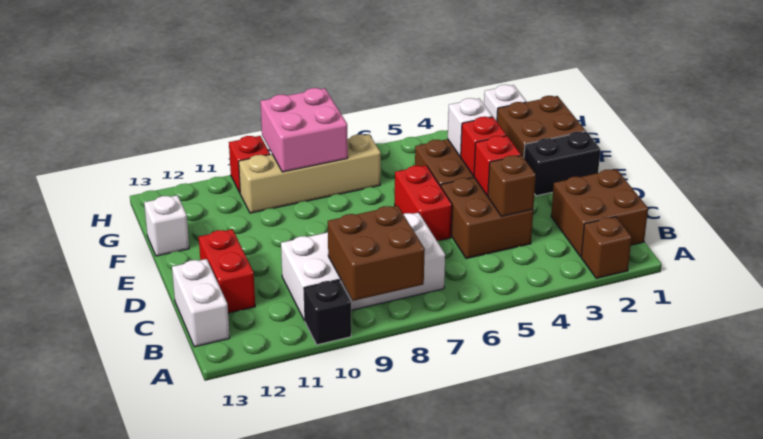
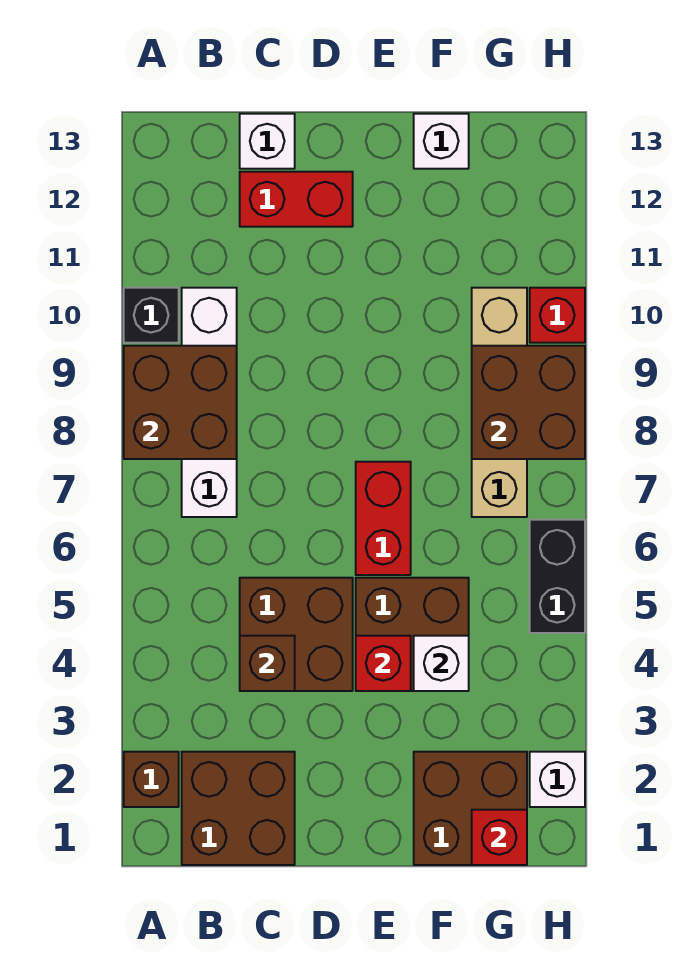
white 2x4 brick [281,213,445,321] -> white 1x4 brick [182,288,237,517]
white 1x2 brick [172,259,230,347] -> white 1x1 brick [240,114,295,169]
red 1x1 brick [474,136,521,196] -> red 1x1 brick moved to [472,810,527,865]
red 1x2 brick [395,165,452,241] -> red 1x2 brick turned to [356,462,411,575]
black 1x2 brick [524,131,600,196] -> black 1x2 brick moved to [530,520,585,633]
pink 2x2 brick [260,88,348,172] -> brown 2x2 brick [472,346,585,459]

